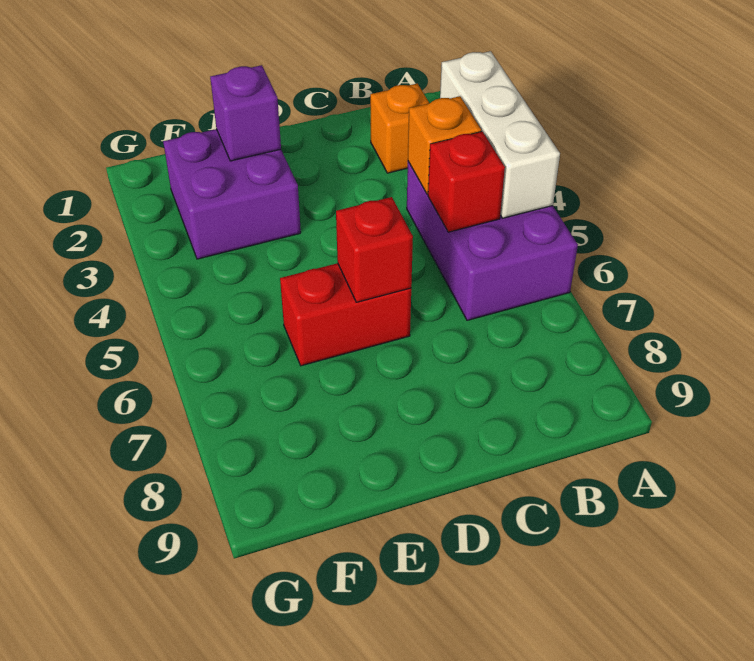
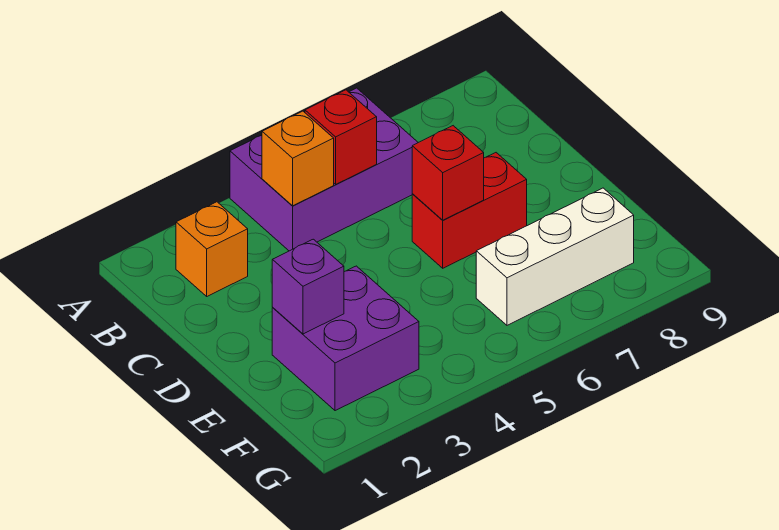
white 1x3 brick [440,51,560,218] -> white 1x3 brick moved to [476,188,634,325]
red 1x2 brick [280,263,411,366] -> red 1x2 brick turned to [412,153,527,268]

